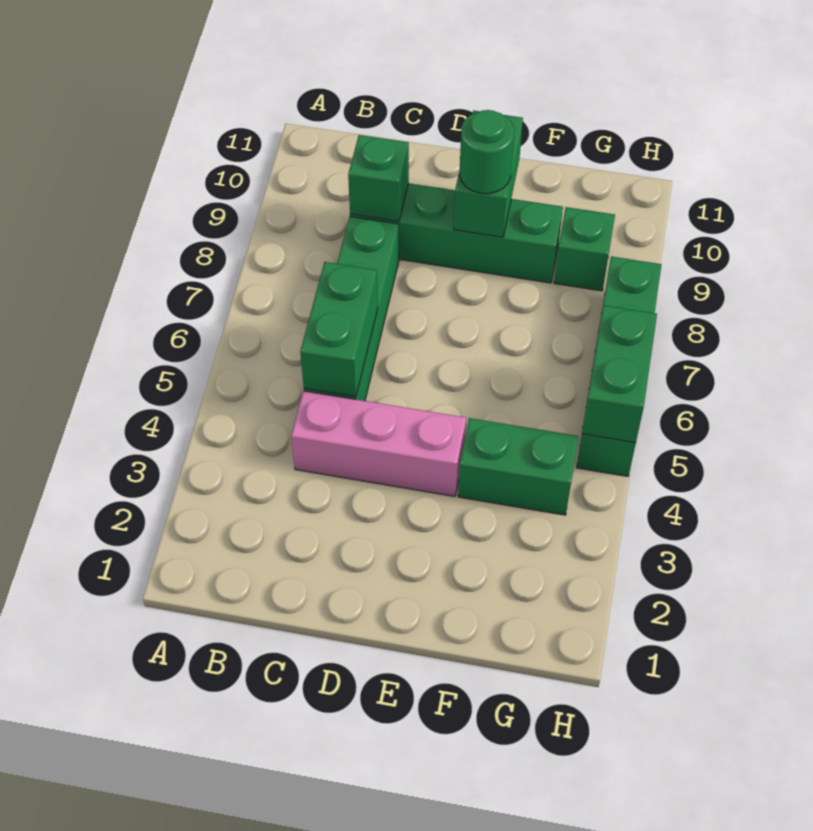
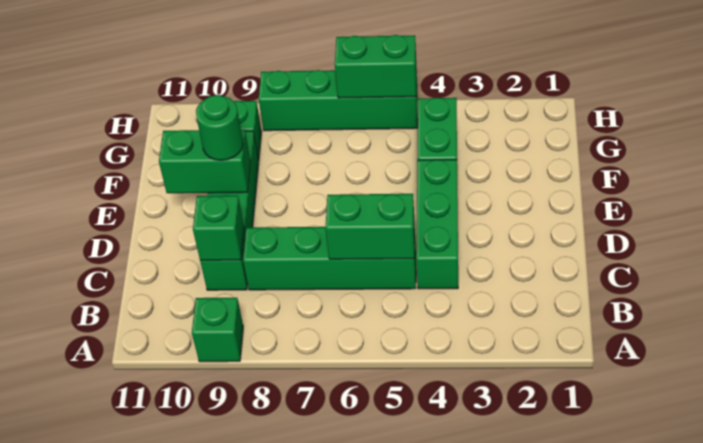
none -> green 1x1 brick [192,298,243,362]
pink 1x3 brick [291,391,466,496] -> green 1x3 brick [416,160,458,289]

